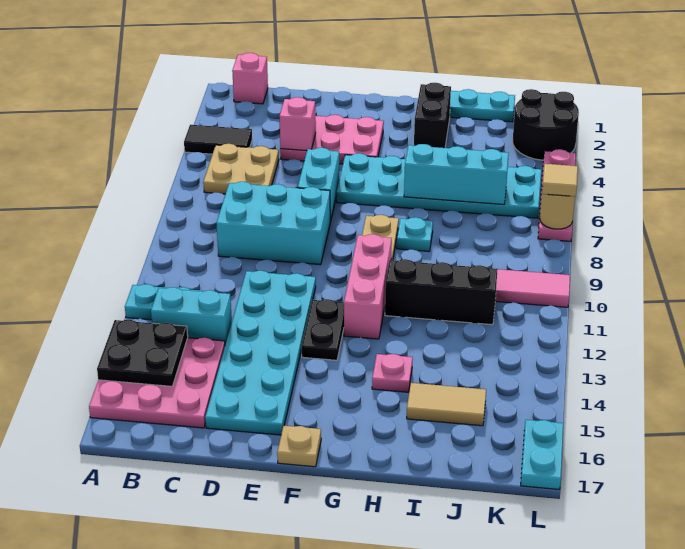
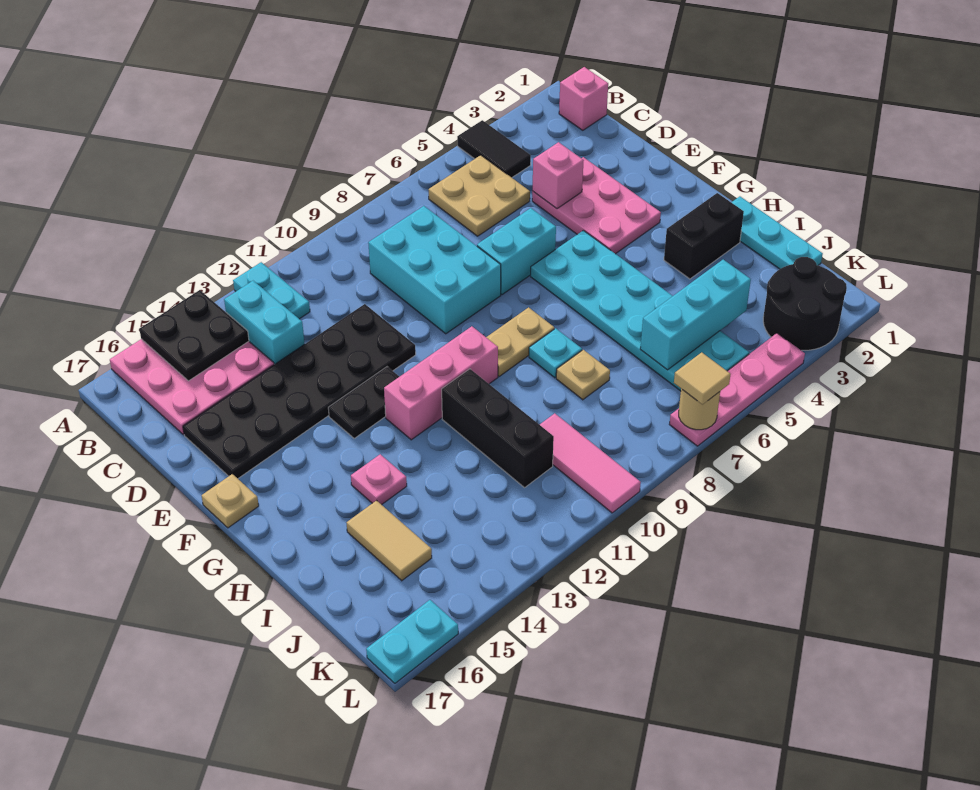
cyan 2x6 plate [205,271,316,435] -> black 2x6 plate [183,304,416,478]
cyan 1x3 brick [404,144,509,205] -> cyan 1x3 brick turned to [640,260,751,370]
none -> tan 1x1 plate [556,350,610,400]

